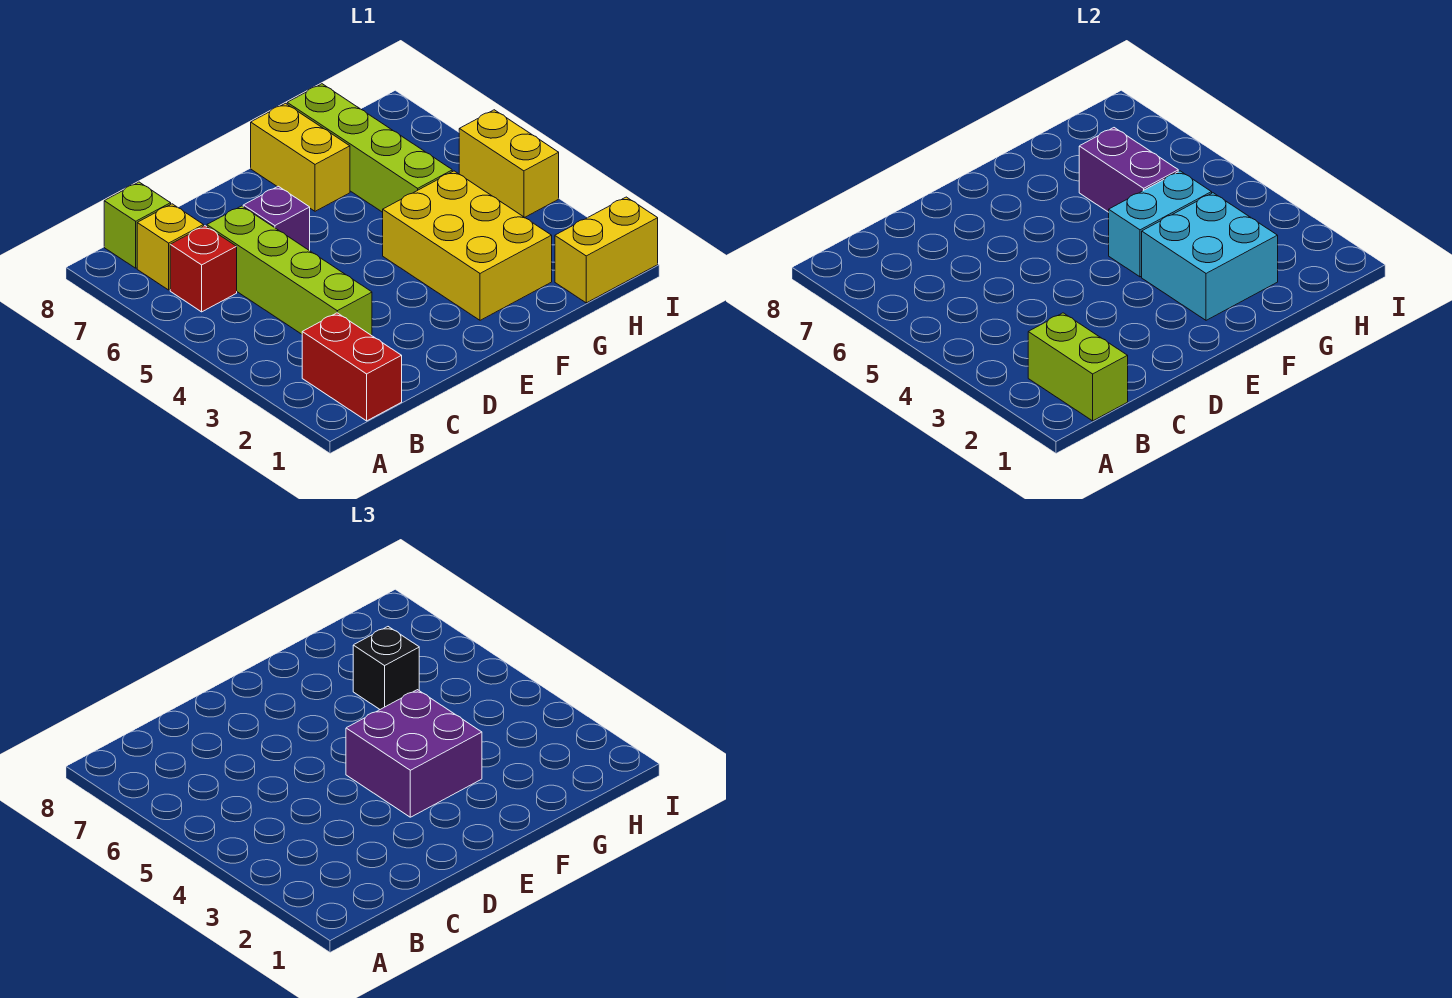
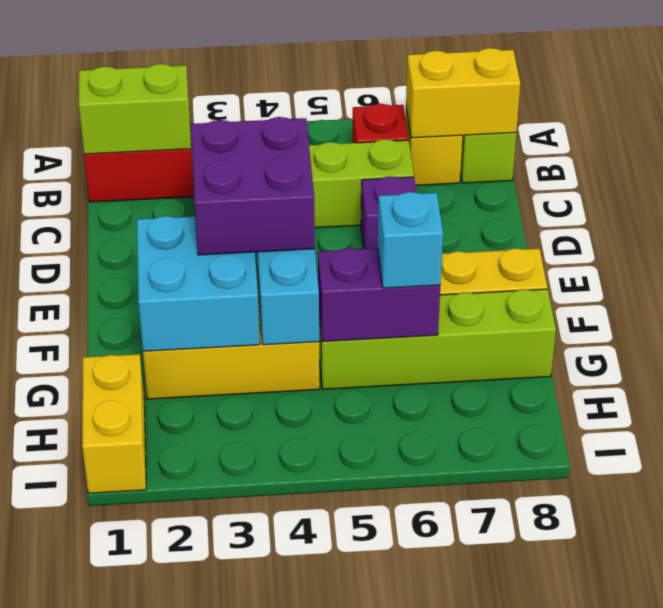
black 1x1 brick [353,627,419,709] -> cyan 1x1 brick [378,192,443,288]
yellow 1x2 brick [459,110,559,217] -> yellow 1x2 brick moved to [406,48,520,138]

